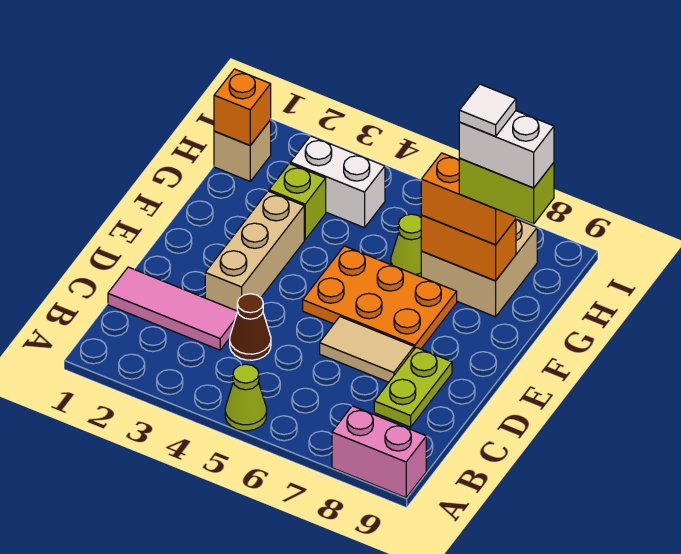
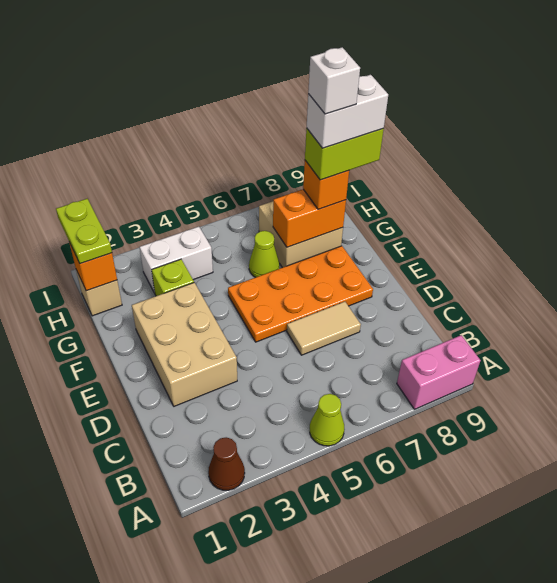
pink 1x3 tile [108,267,238,350] -> none
brown 1x1 cone [230,294,271,360] -> brown 1x1 cone moved to [208,437,245,490]
lime 1x2 plate [374,347,452,427] -> lime 1x2 plate moved to [56,199,112,264]
tan 1x3 brick [205,191,304,311] -> tan 2x3 brick [132,283,237,406]
orange 2x3 plate [303,246,457,349] -> orange 2x4 plate [228,246,373,342]
orange 1x2 brick [421,153,516,245] -> orange 1x1 brick [303,160,349,209]
white 1x1 tile [459,84,516,136] -> white 1x1 brick [308,47,360,114]

